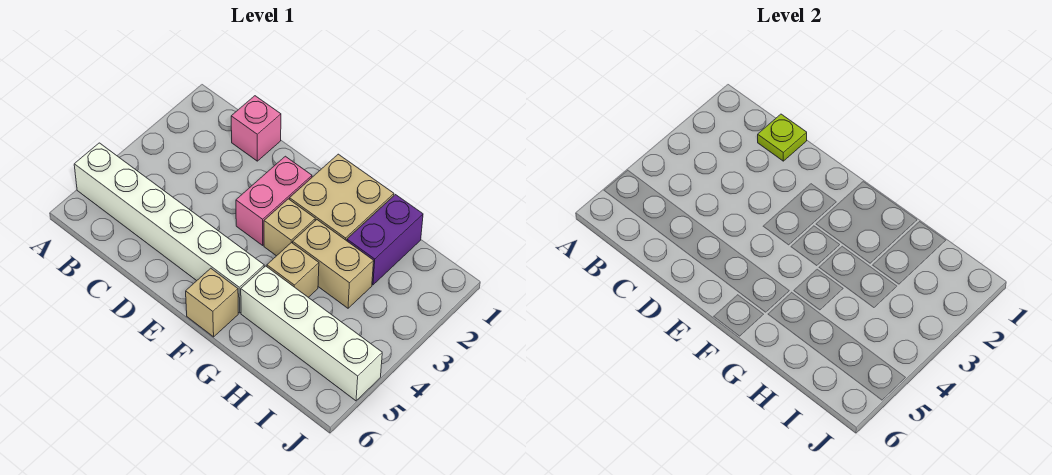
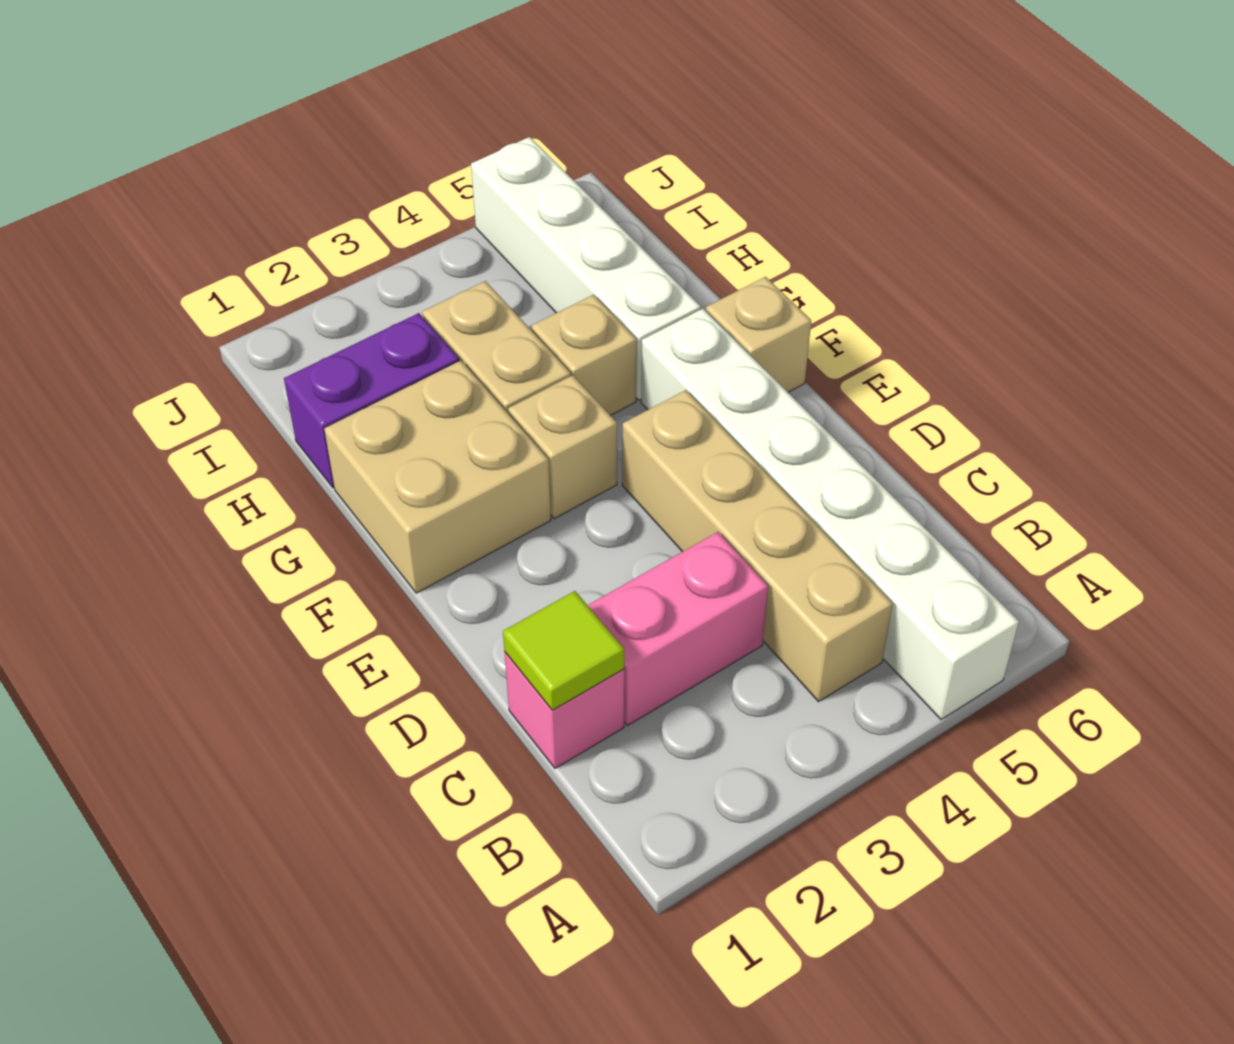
none -> tan 1x4 brick [622,390,893,702]
lime 1x1 plate [758,114,807,161] -> lime 1x1 tile [503,591,624,710]
pink 1x2 brick [236,156,312,245] -> pink 1x2 brick moved to [588,532,768,726]

